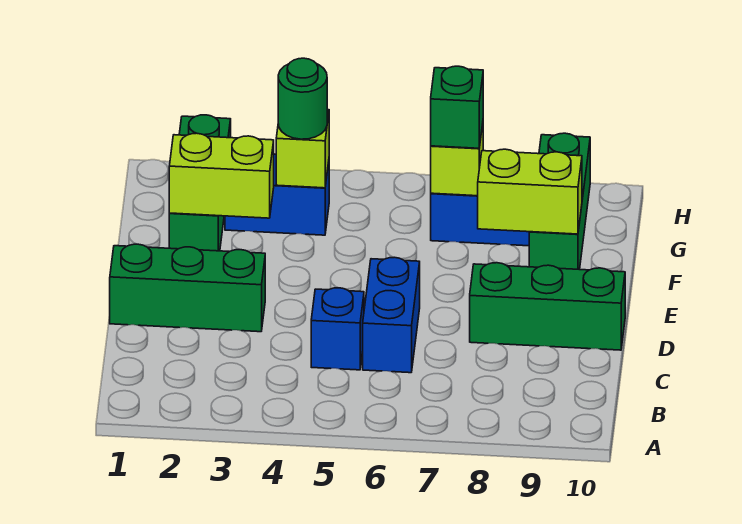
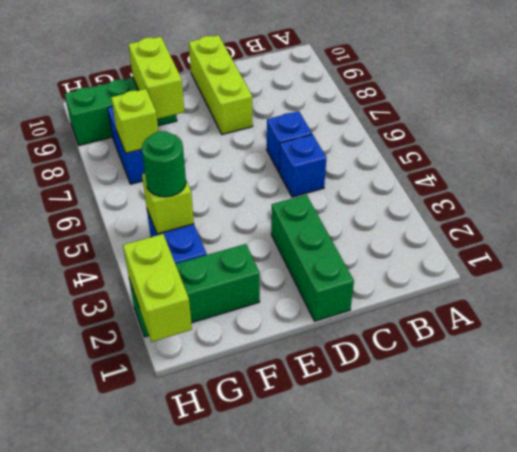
blue 1x2 brick [363,257,420,373] -> blue 1x1 brick [267,111,312,172]
green 1x3 brick [470,263,625,350] -> lime 1x3 brick [189,35,253,134]
lime 1x2 brick [169,133,274,218] -> lime 1x2 brick moved to [123,234,192,342]
green 1x1 brick [431,66,483,148] -> none

